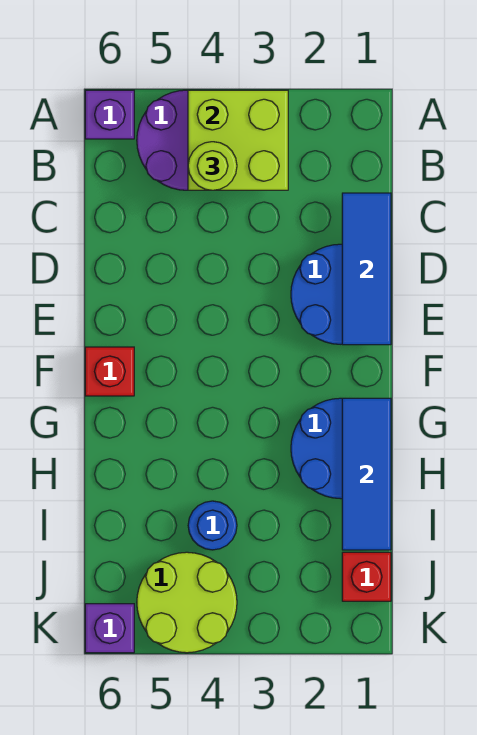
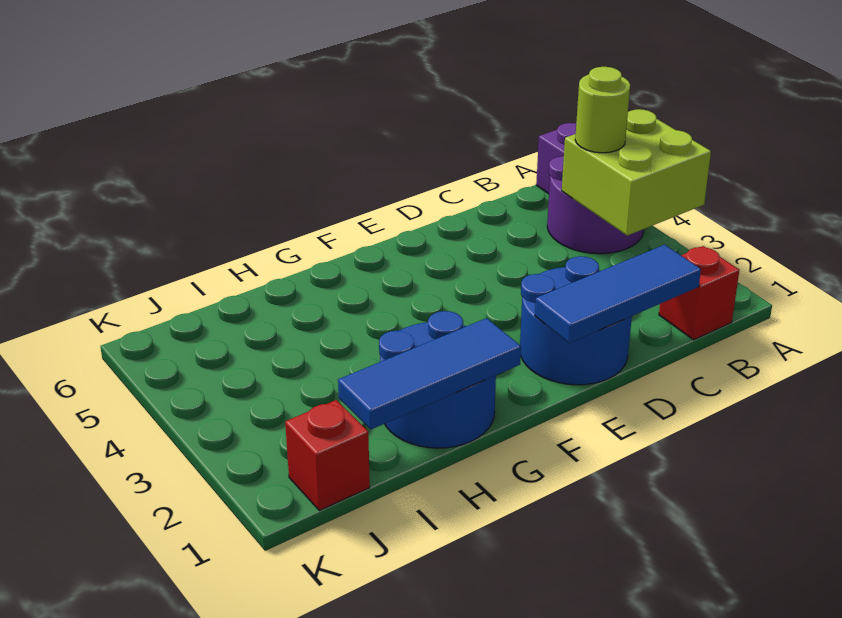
red 1x1 brick [85,347,134,396] -> red 1x1 brick moved to [659,246,739,340]
blue 1x1 round brick [188,501,237,550] -> none
lime 2x2 round brick [137,552,237,653] -> none
purple 1x1 brick [85,604,134,653] -> none

